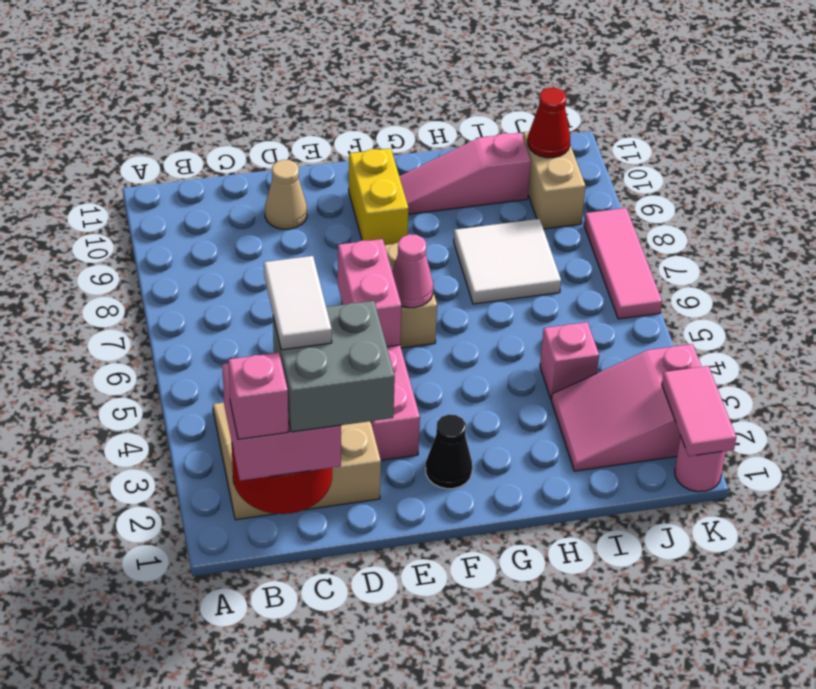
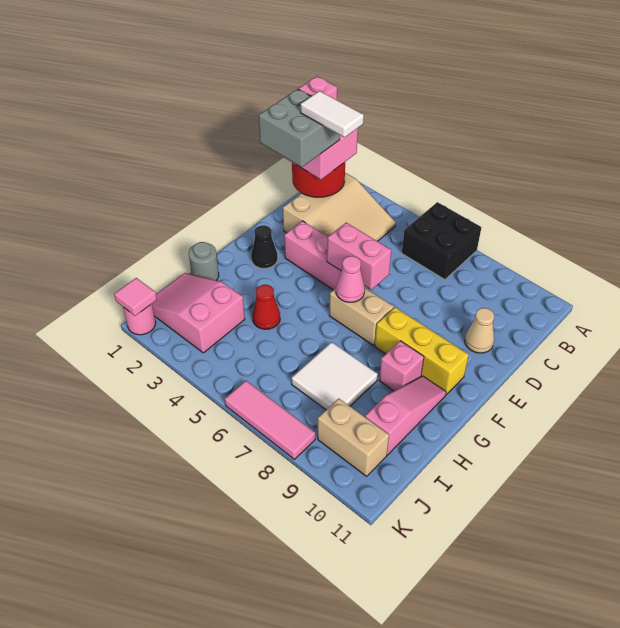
none -> black 2x2 brick [402,202,481,280]
yellow 1x2 brick [349,148,408,245] -> yellow 1x3 brick [375,307,469,395]
none -> grey 1x1 round brick [189,242,219,280]
pink 2x3 slope [551,344,702,471] -> pink 2x3 slope turned to [152,273,245,353]
pink 1x1 brick [540,322,599,399] -> pink 1x1 brick moved to [379,341,424,391]
red 1x1 cone [528,88,570,158] -> red 1x1 cone moved to [252,285,280,329]
pink 1x2 tile [662,366,736,456] -> pink 1x1 tile [114,278,157,316]

